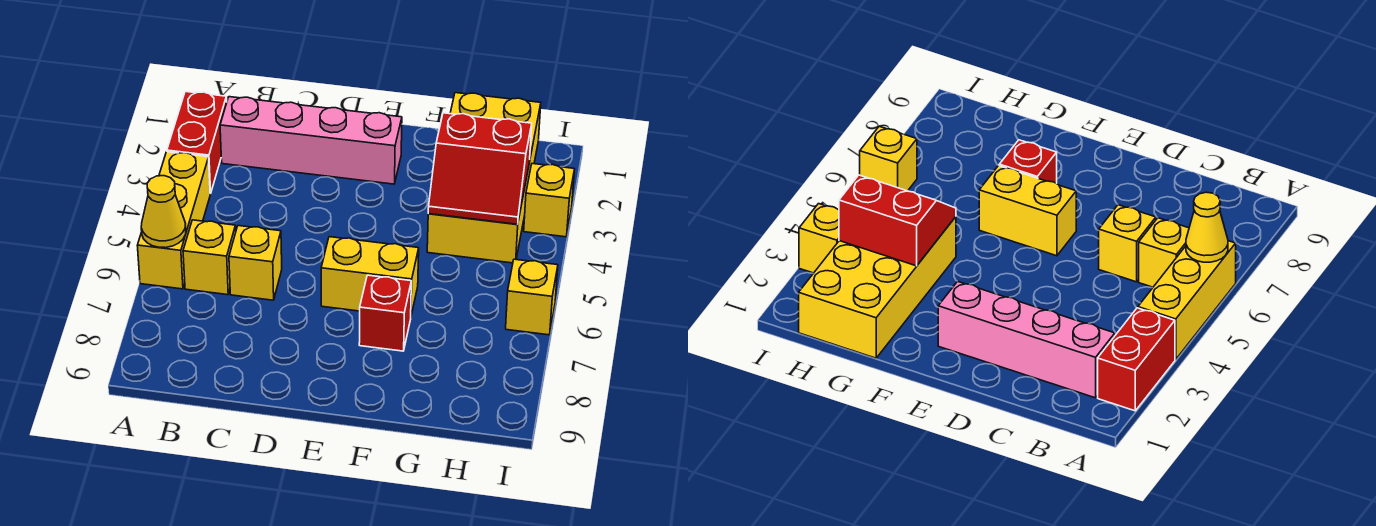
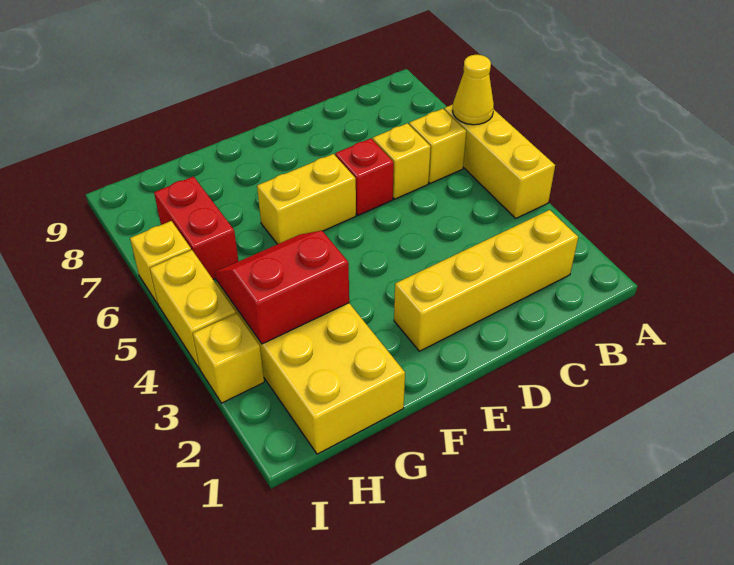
red 1x2 brick [167,92,227,193] -> red 1x2 brick moved to [154,176,238,279]
pink 1x4 brick [220,97,402,184] -> yellow 1x4 brick [394,210,578,351]
red 1x1 brick [359,275,411,351] -> red 1x1 brick moved to [335,138,394,215]
none -> yellow 1x2 brick [150,250,236,368]

